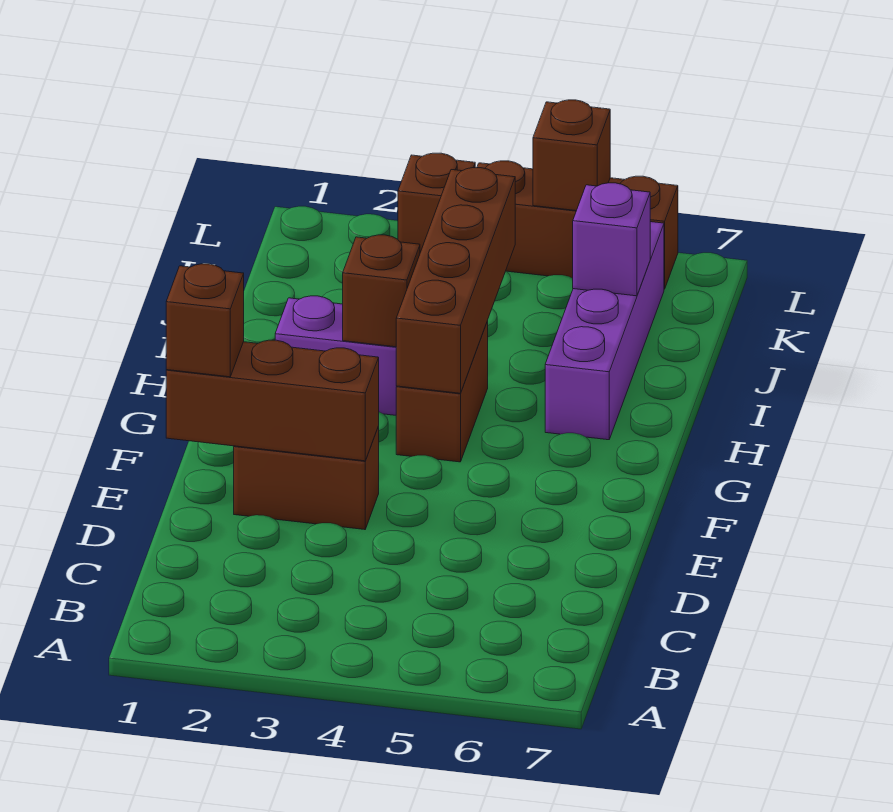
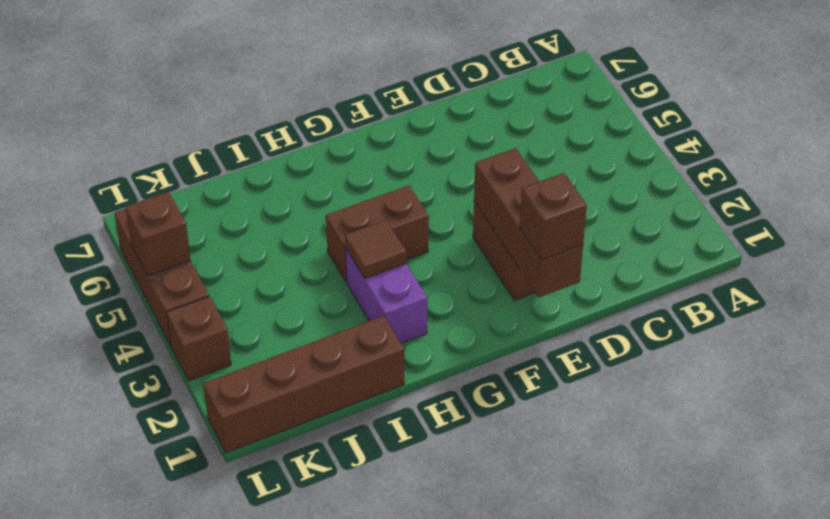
brown 1x4 brick [396,168,515,393] -> brown 1x4 brick moved to [203,316,404,453]
brown 1x1 brick [343,235,420,347] -> brown 1x1 tile [345,220,406,278]
purple 1x4 brick [545,222,664,440] -> none
purple 1x1 brick [573,183,650,296] -> none

